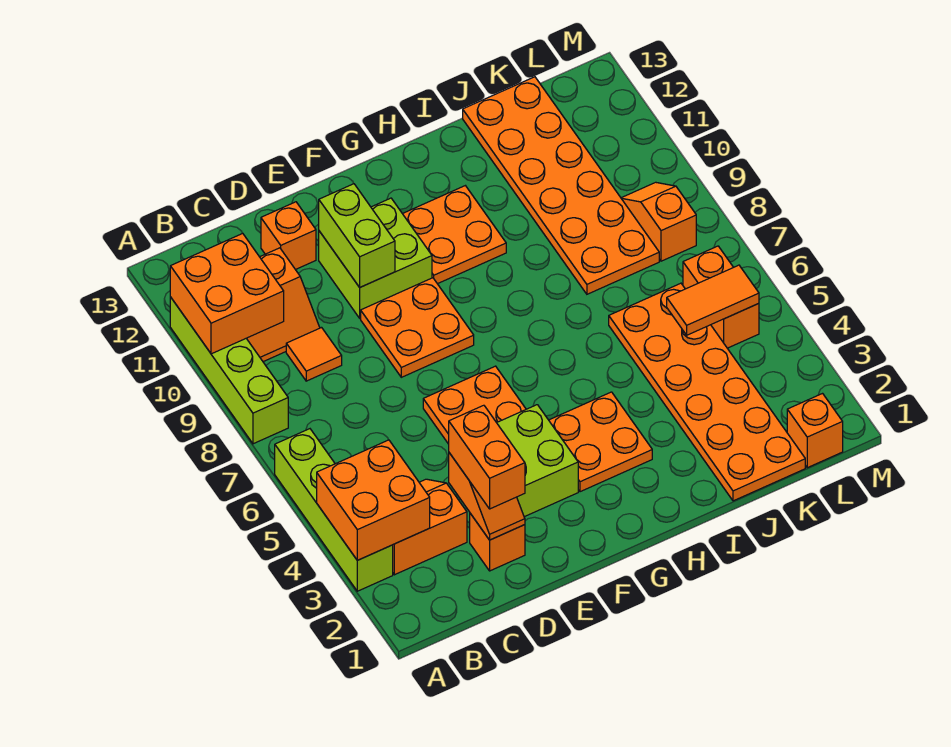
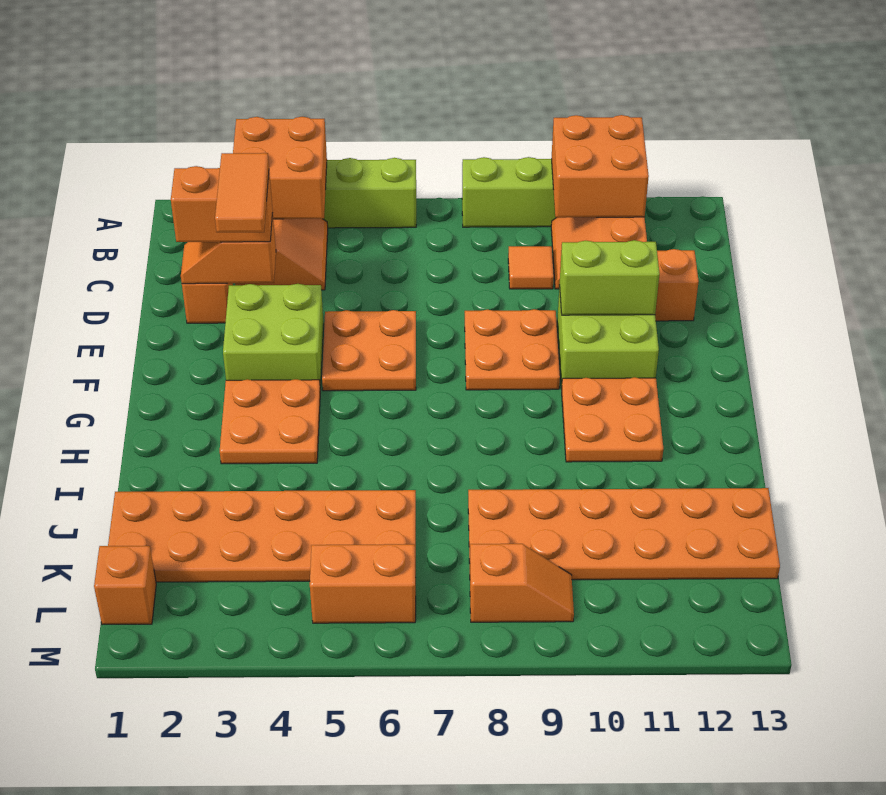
orange 1x2 tile [667,265,759,335] -> orange 1x2 tile moved to [215,153,269,232]

